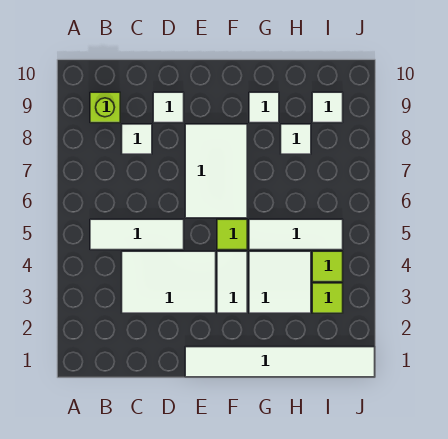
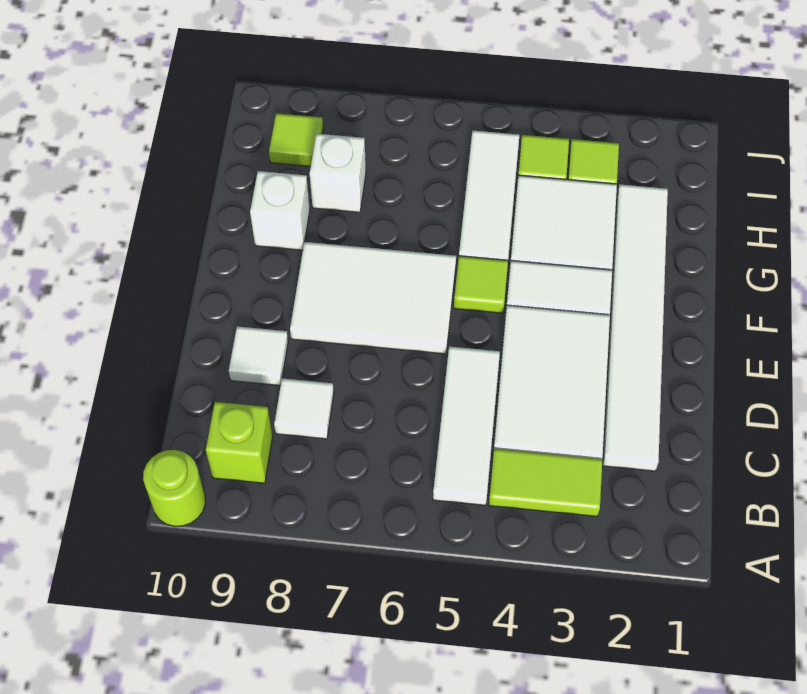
none -> lime 1x1 round brick [143,450,205,526]
none -> lime 1x2 tile [489,449,603,516]
white 1x6 tile [185,347,375,377] -> white 1x6 tile moved to [603,185,668,471]
white 1x1 tile [249,92,279,123] -> white 1x1 brick [250,171,310,250]
white 1x1 tile [281,124,311,154] -> white 1x1 brick [310,134,366,212]
white 1x1 tile [312,92,343,123] -> lime 1x1 tile [269,113,323,166]

